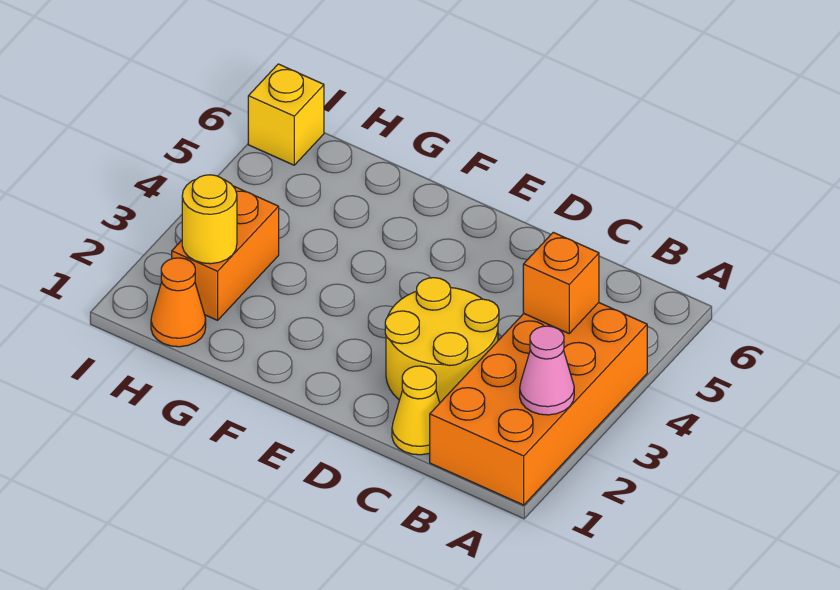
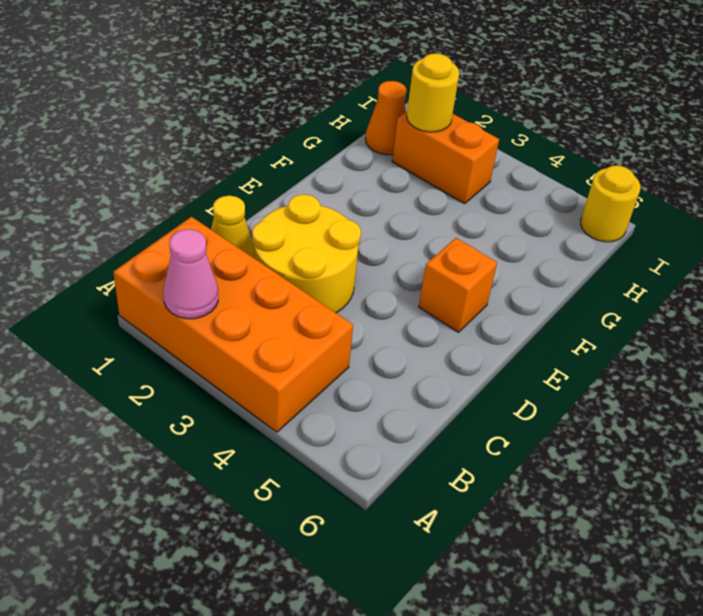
orange 1x1 brick [523,232,599,333] -> orange 1x1 brick moved to [419,238,497,332]
yellow 1x1 brick [248,64,324,165] -> yellow 1x1 round brick [581,165,641,242]

